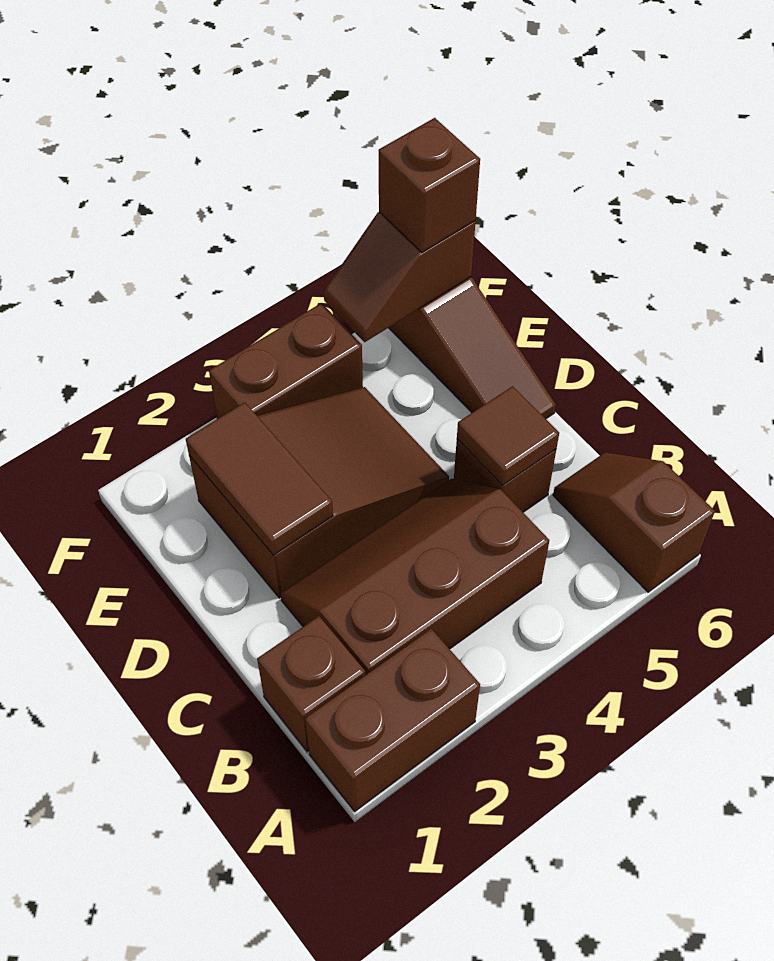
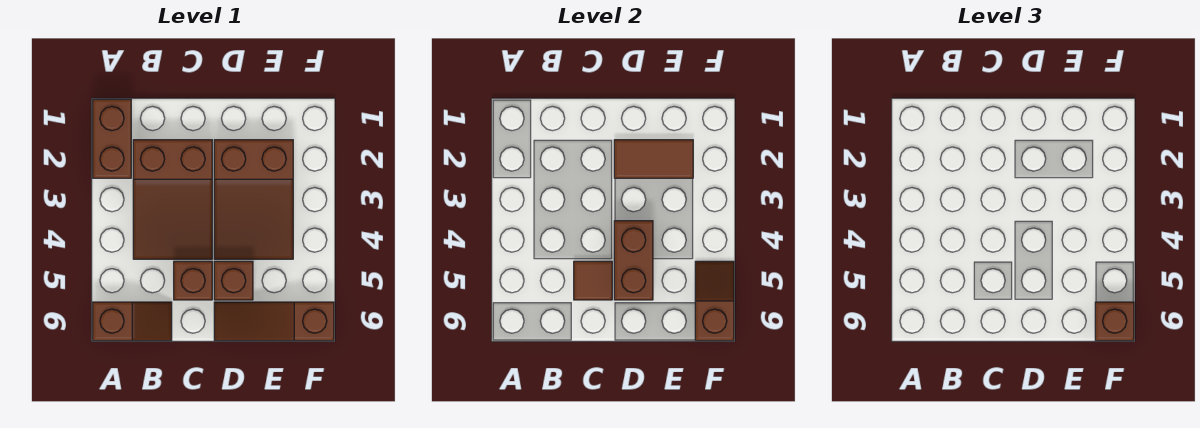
brown 1x1 brick [257,616,365,752] -> brown 1x1 brick moved to [214,261,253,300]
brown 2x3 slope [281,479,549,675] -> brown 2x3 slope turned to [133,140,212,259]
brown 1x2 brick [209,303,363,419] -> brown 1x2 brick moved to [614,221,653,300]

